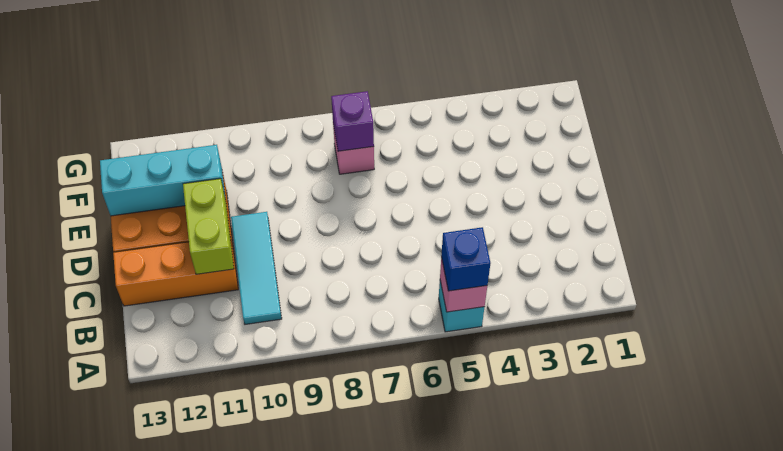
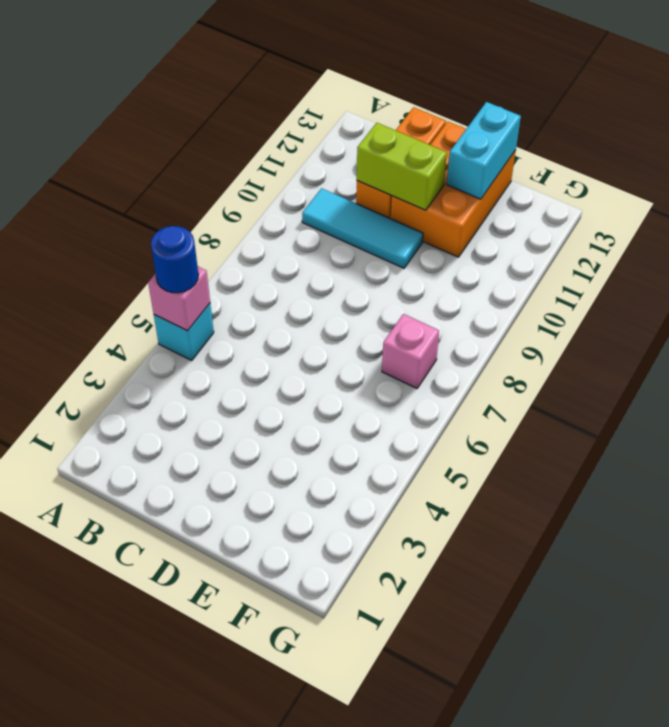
blue 1x1 brick [441,227,491,291] -> blue 1x1 round brick [151,226,198,293]
cyan 1x3 brick [100,145,226,216] -> cyan 1x2 brick [447,102,521,199]
purple 1x1 brick [331,91,374,151] -> none

